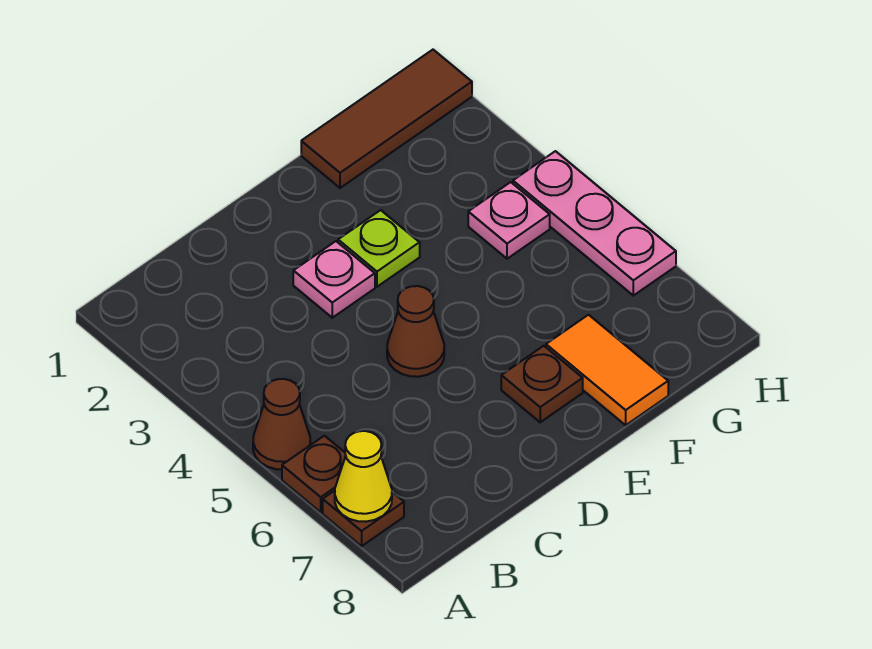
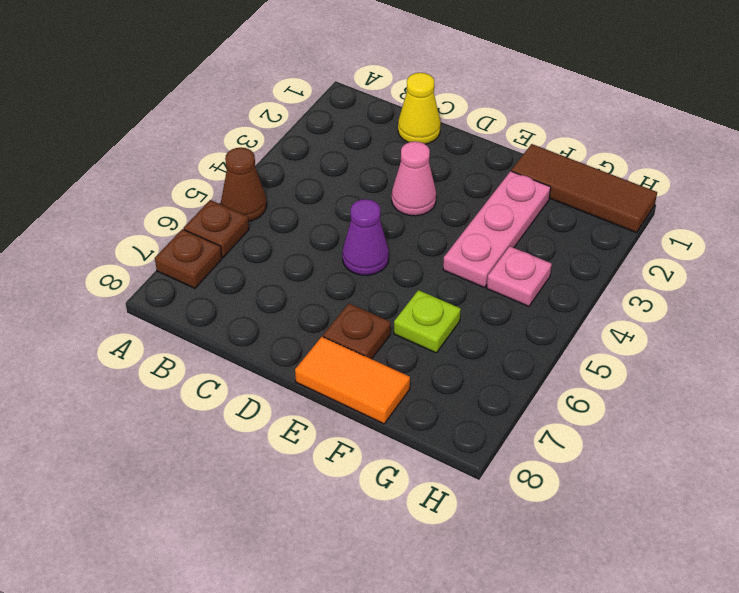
yellow 1x1 cone [335,431,392,522] -> yellow 1x1 cone moved to [398,73,441,144]
pink 1x1 plate [293,241,375,318] -> pink 1x1 cone [392,141,436,216]
brown 1x1 cone [387,286,444,377] -> purple 1x1 cone [342,199,389,275]
lime 1x1 plate [338,210,420,287] -> lime 1x1 plate moved to [394,290,461,353]
orange 1x2 tile [546,315,668,425] -> orange 1x2 tile turned to [295,337,410,424]
pink 1x3 plate [513,151,676,296] -> pink 1x3 plate moved to [443,171,551,288]

